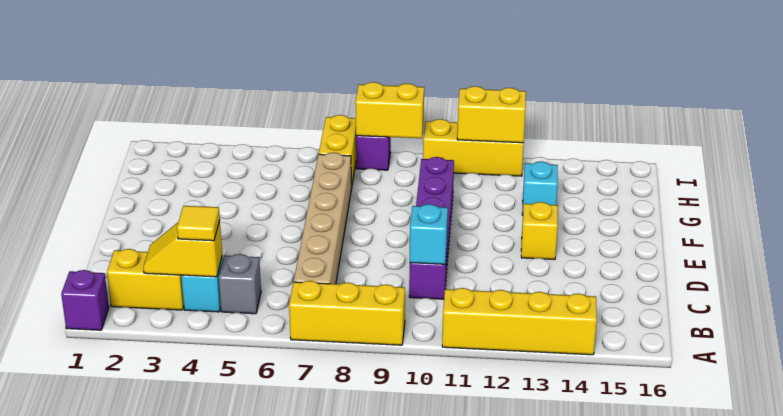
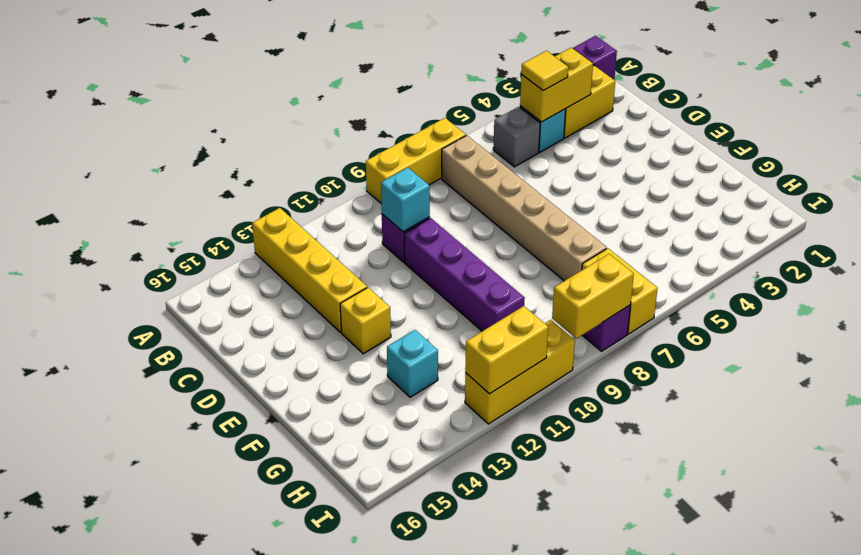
yellow 1x4 brick [442,288,597,355] -> yellow 1x4 brick turned to [252,208,367,333]
yellow 1x2 slope [143,220,222,277] -> yellow 1x2 brick [520,48,593,122]

